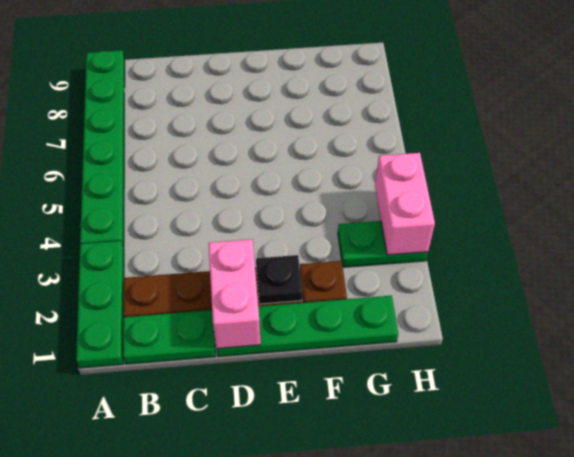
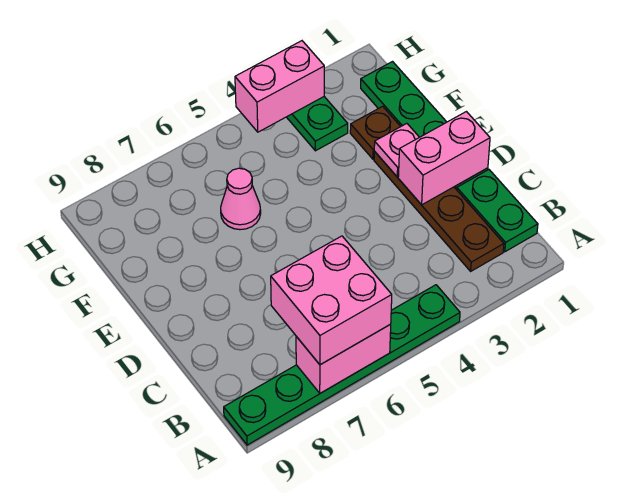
green 1x3 plate [76,241,124,368] -> none
none -> pink 1x2 brick [296,324,391,393]
none -> pink 2x2 brick [271,236,392,365]
black 1x1 plate [256,255,302,304] -> pink 1x1 plate [374,123,419,177]
none -> pink 1x1 cone [221,168,261,230]

